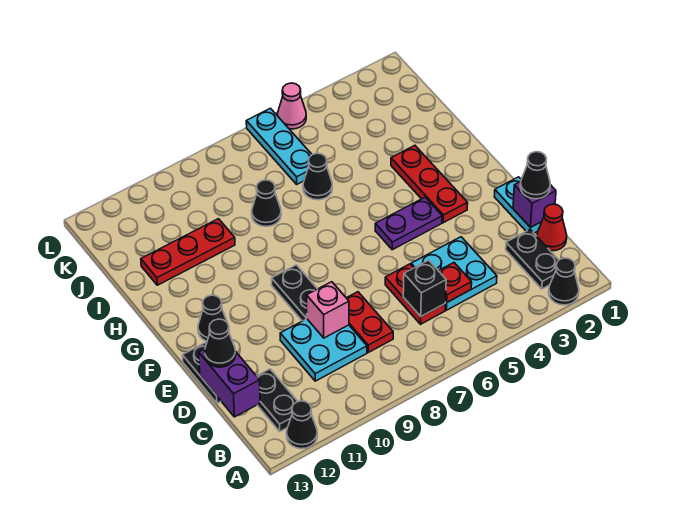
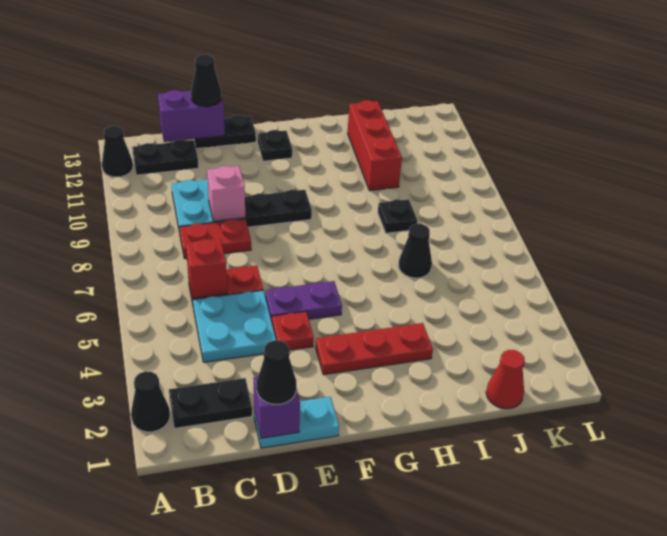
red 1x1 cone [537,204,567,251] -> red 1x1 cone moved to [486,350,525,409]
red 1x1 plate [439,263,472,302] -> red 1x1 plate moved to [272,311,314,350]
black 1x1 brick [403,260,446,316] -> red 1x1 brick [186,239,227,298]
purple 1x2 plate [375,197,442,250] -> purple 1x2 plate turned to [265,281,342,322]
black 1x1 cone [198,295,227,341] -> black 1x1 plate [258,130,292,161]
black 1x1 cone [252,180,281,226] -> black 1x1 plate [378,199,417,233]
red 1x3 plate [141,219,235,285] -> red 1x3 brick [348,100,402,191]
cyan 1x3 plate [246,108,312,184] -> none
pink 1x1 cone [277,83,306,129] -> none

